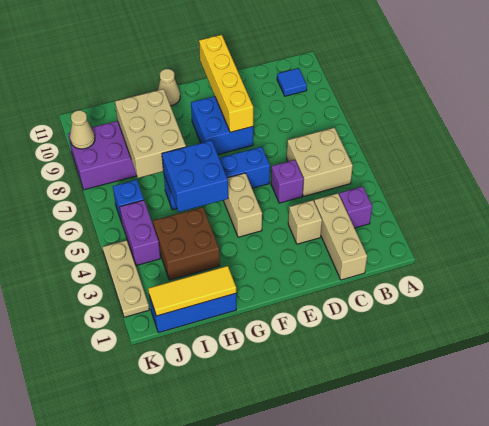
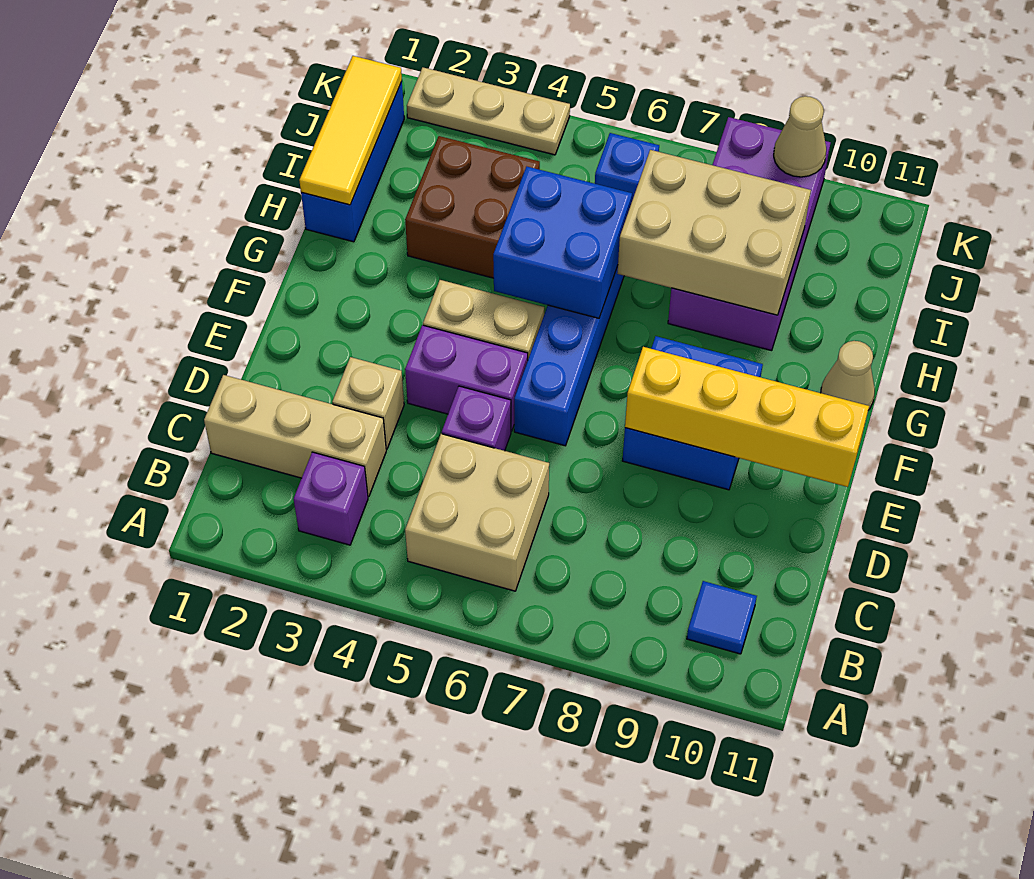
purple 1x2 brick [120,200,160,266] -> purple 1x2 brick moved to [405,325,528,431]

